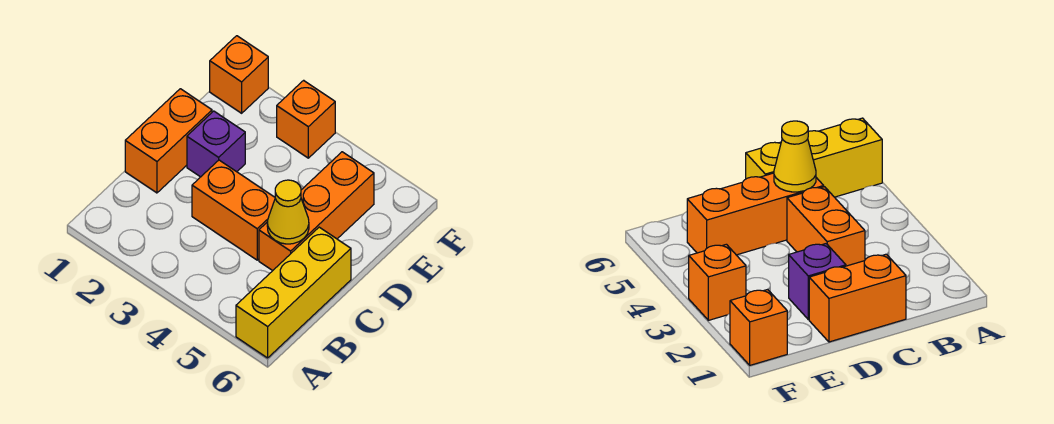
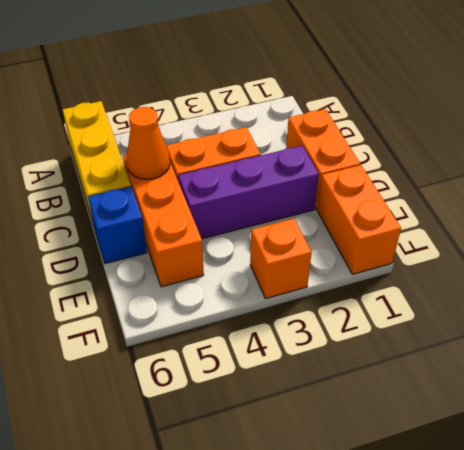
yellow 1x1 cone [267,180,309,244] -> orange 1x1 cone [126,107,170,179]
purple 1x1 brick [187,111,245,177] -> purple 1x3 brick [178,146,319,239]
none -> blue 1x1 brick [88,186,147,264]
orange 1x1 brick [210,36,268,113] -> orange 1x2 brick [317,165,401,274]

